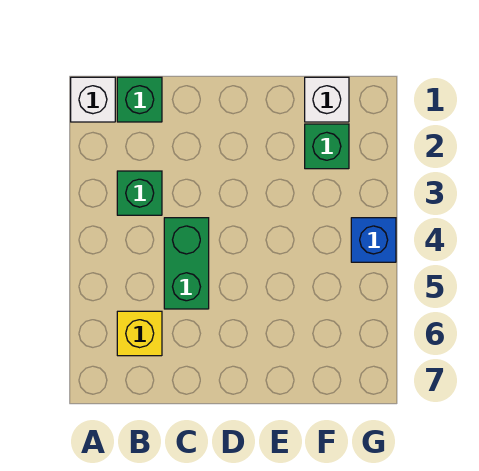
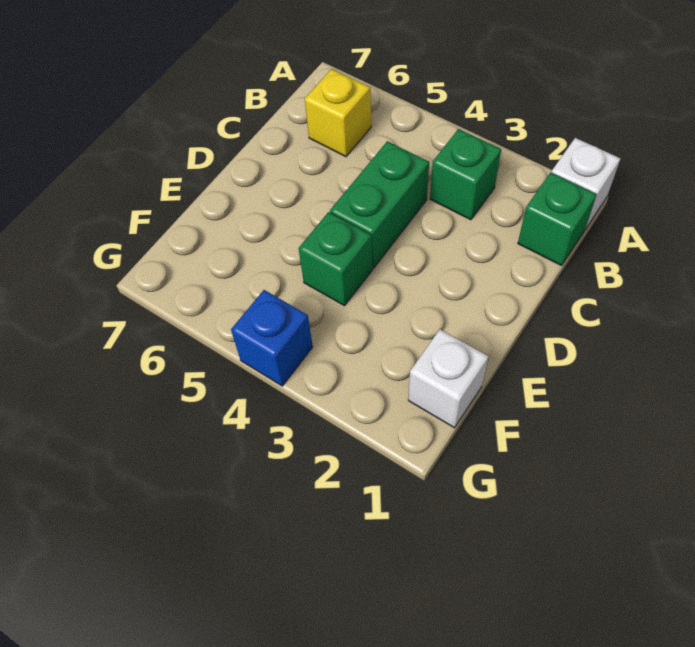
green 1x2 brick [164,218,209,309] -> green 1x2 brick turned to [330,141,429,268]
green 1x1 brick [305,124,349,169] -> green 1x1 brick moved to [299,212,372,306]

